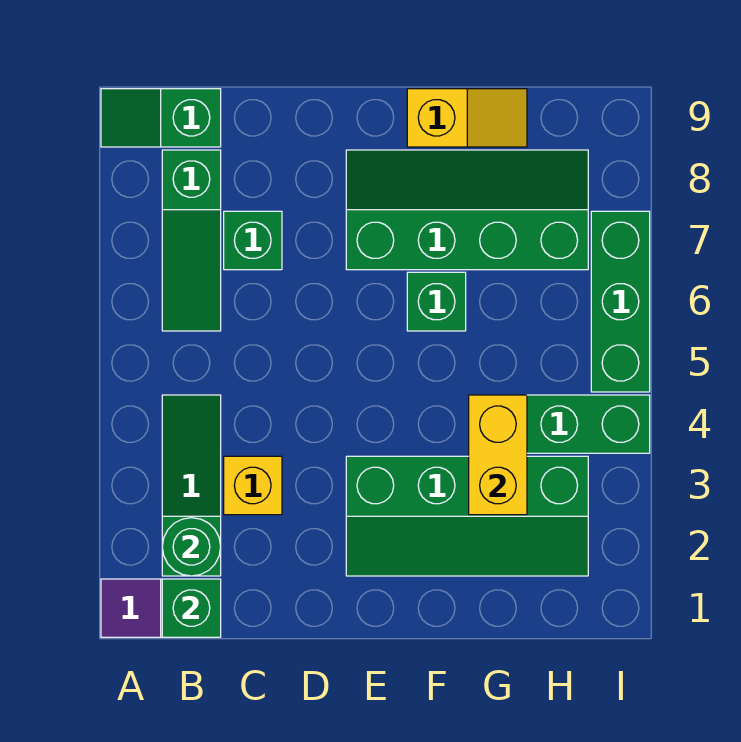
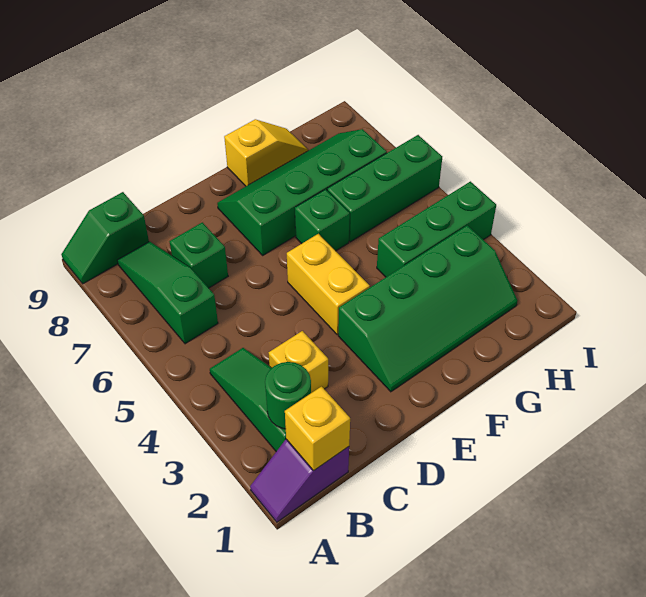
green 1x1 brick [162,579,221,637] -> yellow 1x1 brick [285,387,350,470]
green 1x3 slope [162,150,221,331] -> green 1x3 slope turned to [117,241,218,344]
yellow 1x2 brick [469,395,527,515] -> yellow 1x2 brick moved to [287,234,370,335]
green 1x3 brick [591,211,650,392] -> green 1x3 brick turned to [327,135,442,242]

